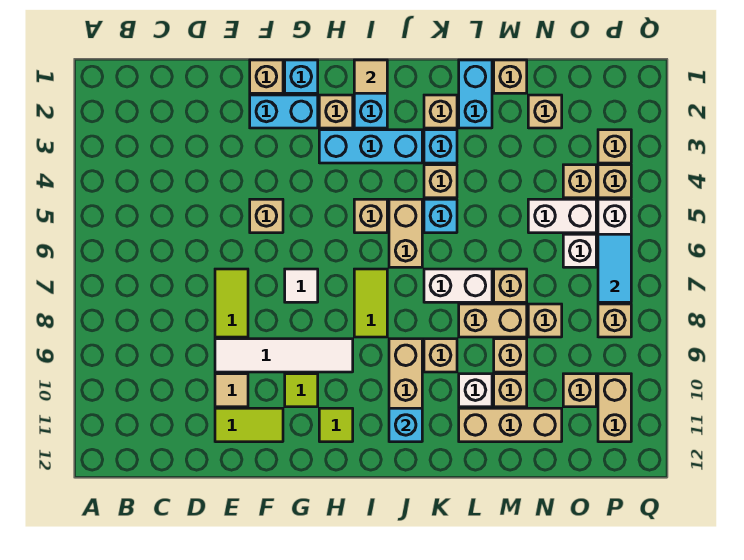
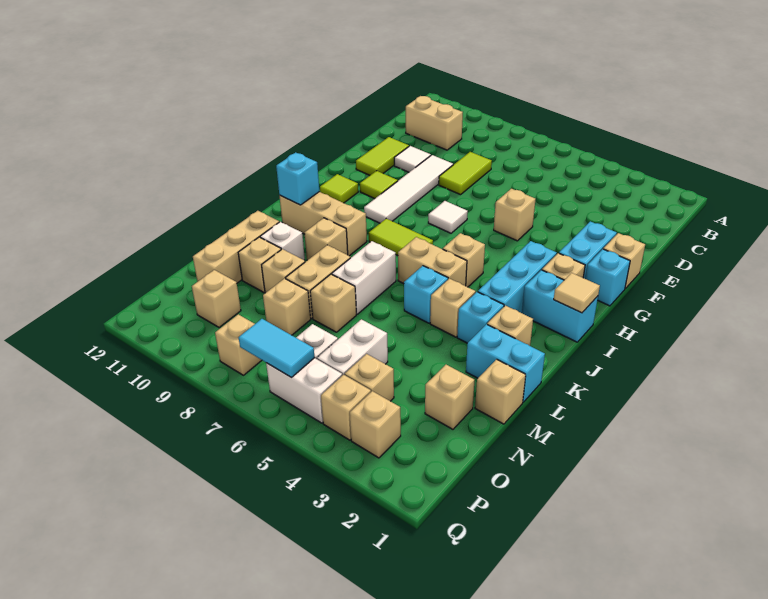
lime 1x2 tile [215,269,248,337] -> lime 1x2 tile turned to [439,152,492,195]
tan 1x1 tile [215,374,248,407] -> white 1x1 tile [394,146,431,172]
tan 1x2 brick [598,374,631,442] -> tan 1x2 brick moved to [406,96,463,150]

